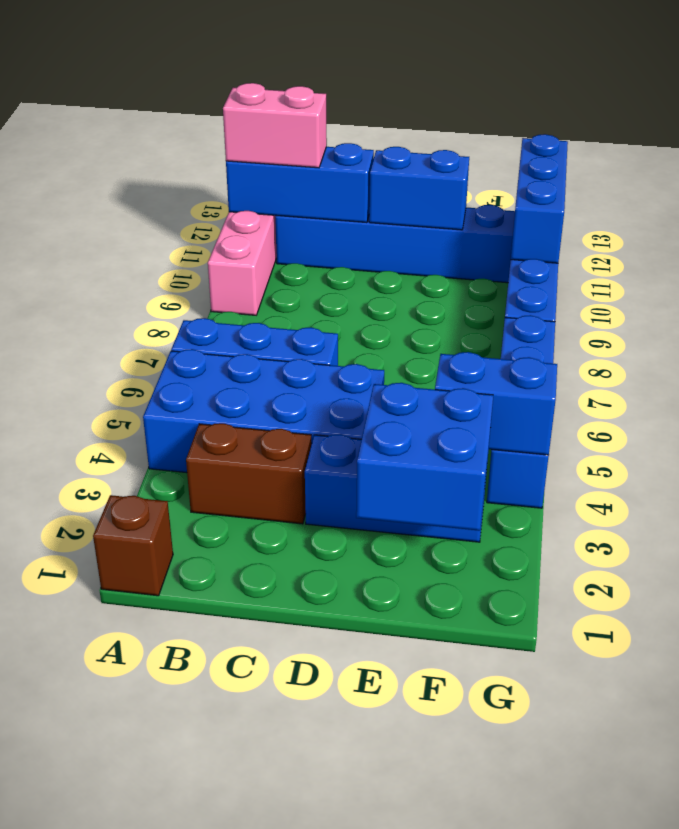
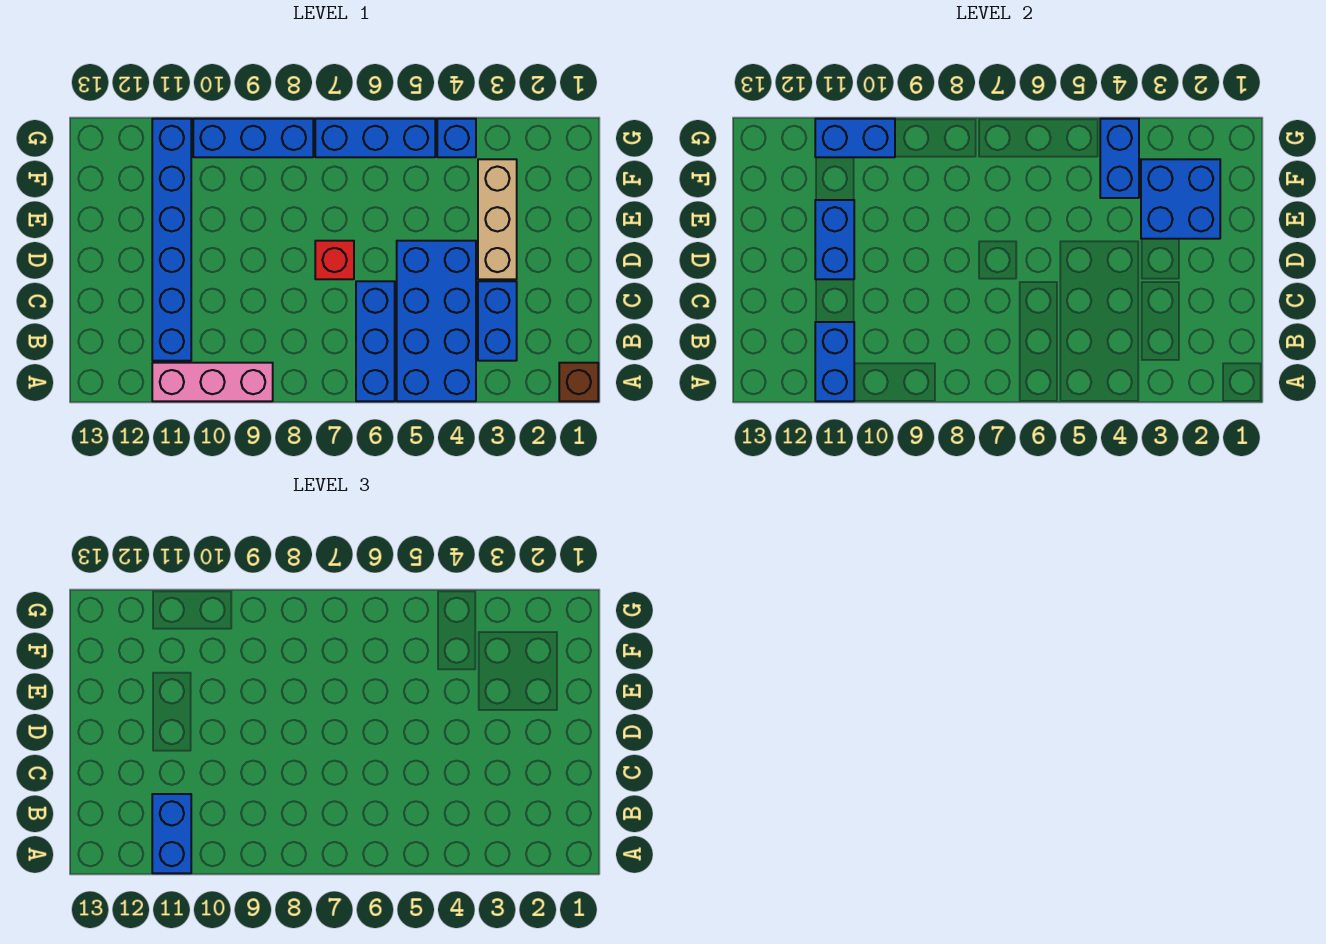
blue 1x3 brick [226,143,374,223] -> blue 1x2 brick [815,322,854,401]
pink 1x2 brick [223,83,327,168] -> blue 1x2 brick [152,794,191,873]
brown 1x2 brick [186,423,312,524] -> blue 1x2 brick [478,281,517,361]
blue 1x3 brick [305,434,488,542] -> tan 1x3 brick [478,159,517,279]
none -> red 1x1 brick [315,241,354,279]
blue 1x3 brick [511,134,568,263] -> blue 1x2 brick [815,119,895,157]

